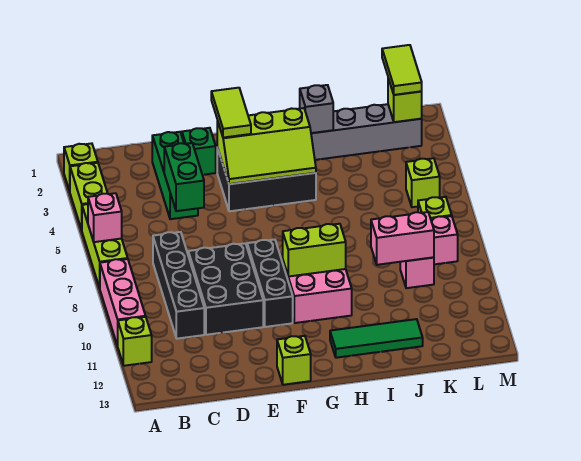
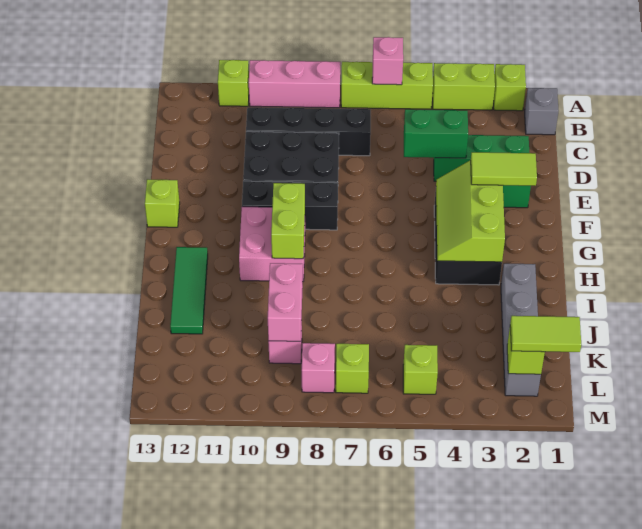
grey 1x1 brick [300,85,333,133] -> grey 1x1 brick moved to [525,88,559,135]

